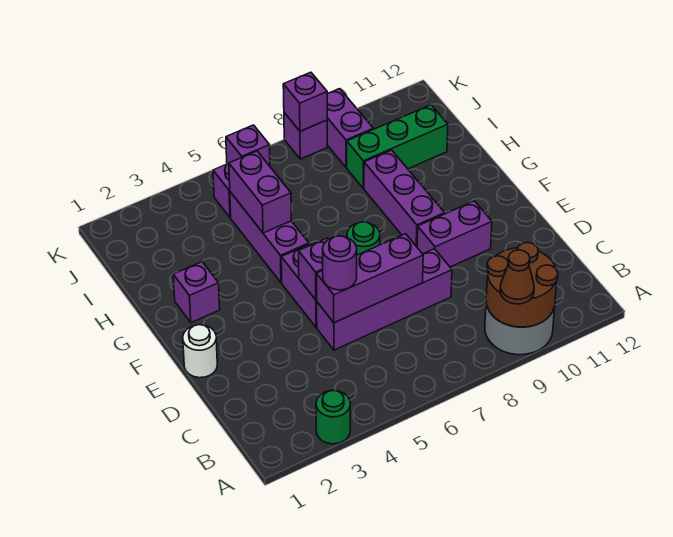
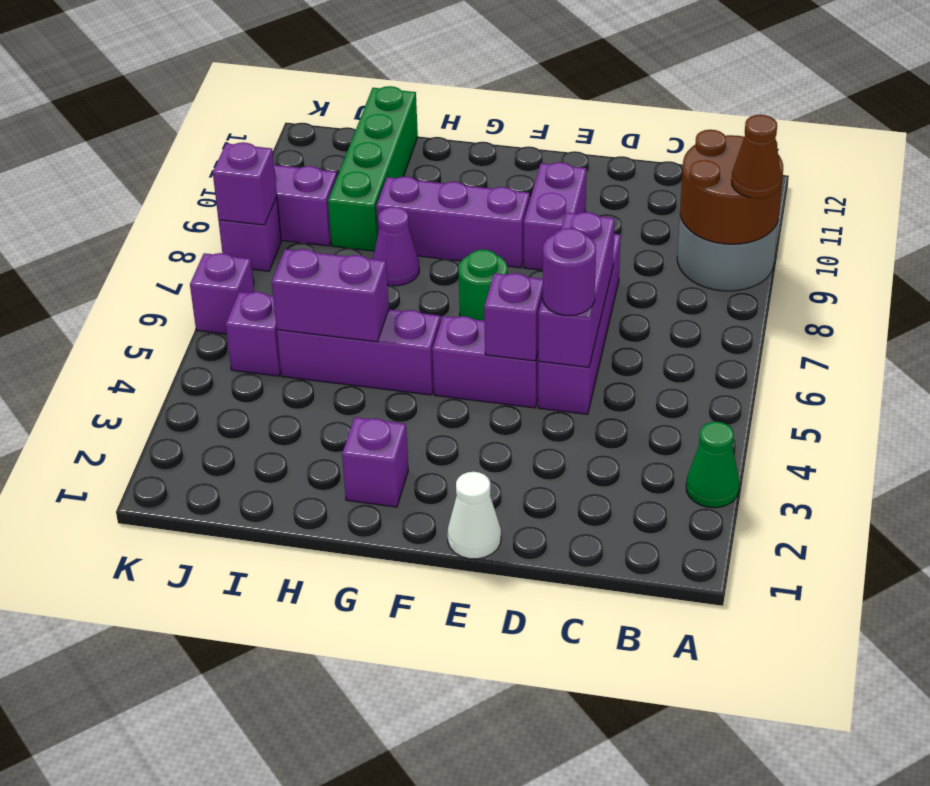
green 1x1 round brick [316,390,350,444] -> green 1x1 cone [686,422,739,508]
white 1x1 round brick [183,325,217,378] -> white 1x1 cone [447,472,501,559]
none -> purple 1x1 cone [373,207,419,286]
green 1x3 brick [347,105,448,188] -> green 1x4 brick [328,86,418,251]

